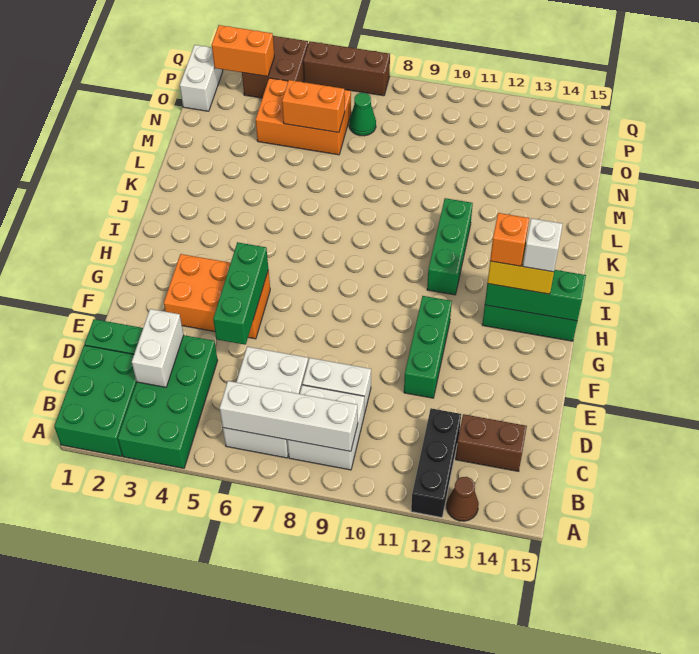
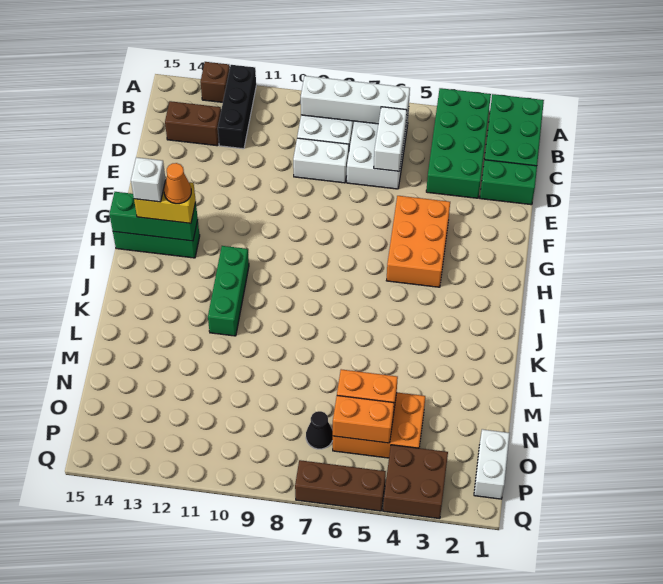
brown 1x1 cone [447,477,479,521] -> brown 1x1 brick [200,62,230,102]
white 1x2 brick [132,309,184,387] -> white 1x2 brick moved to [374,107,407,171]
green 1x3 brick [213,242,268,345] -> none
green 1x3 brick [404,296,452,398] -> none
orange 2x3 brick [164,254,270,339] -> orange 2x3 brick turned to [386,196,450,287]
orange 1x1 brick [490,213,529,266] -> orange 1x1 cone [164,163,191,204]
green 1x1 cone [349,93,376,136] -> black 1x1 cone [306,411,333,449]
orange 1x2 brick [212,25,274,77] -> orange 1x2 brick moved to [333,396,394,443]

